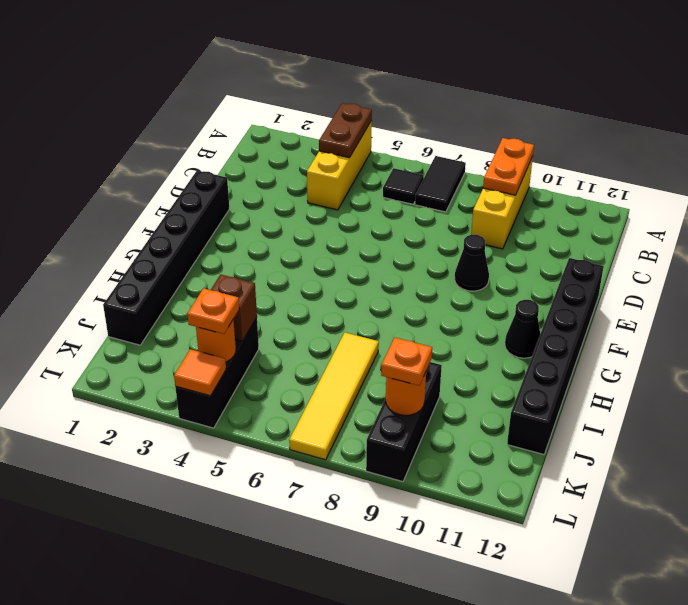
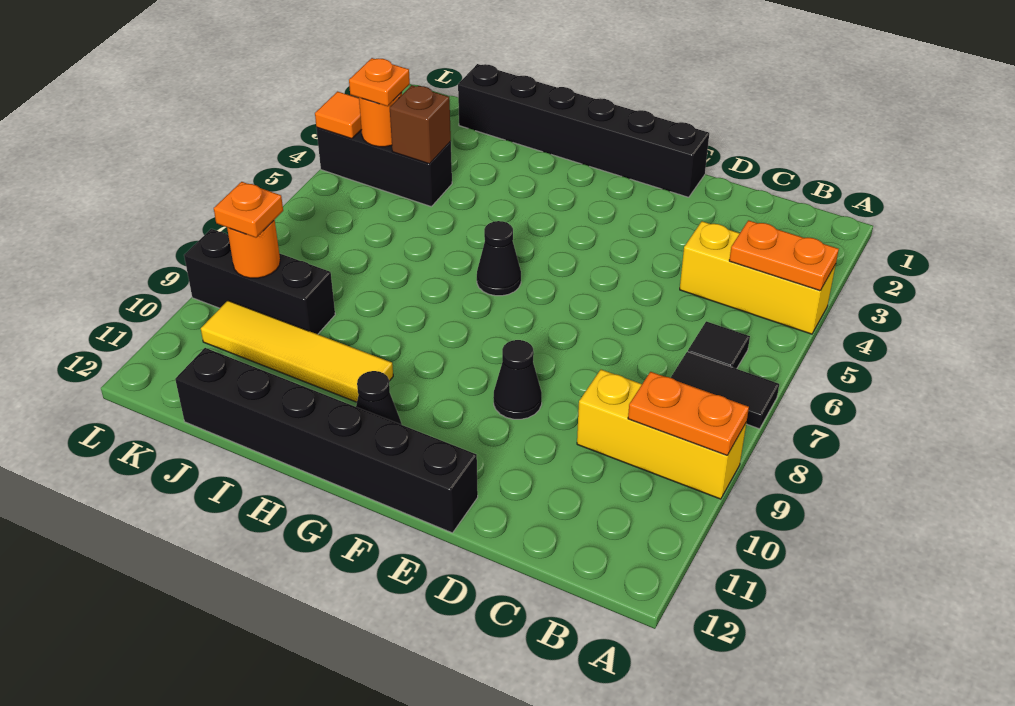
brown 1x2 plate [319,103,372,158] -> orange 1x2 plate [729,220,839,291]
none -> black 1x1 cone [477,221,521,296]
yellow 1x4 tile [289,333,379,460] -> yellow 1x4 tile moved to [201,301,393,402]

